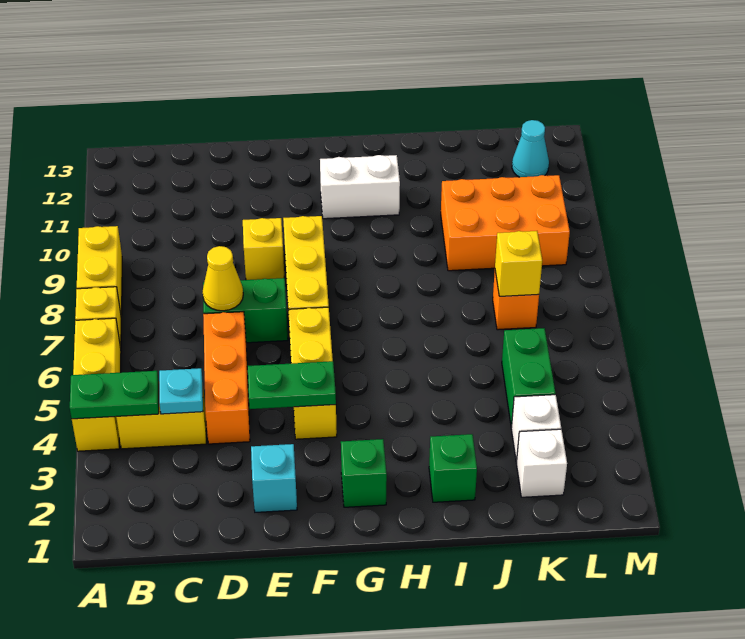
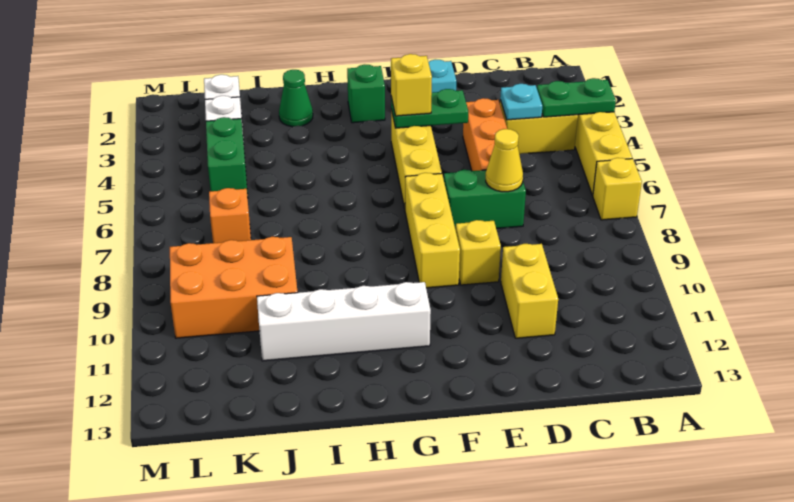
yellow 1x2 brick [77,226,122,315] -> yellow 1x2 brick moved to [501,244,558,338]
white 1x2 brick [320,155,400,219] -> white 1x4 brick [257,282,431,361]
green 1x1 brick [429,434,477,502] -> green 1x1 cone [279,70,313,127]
yellow 1x1 brick [495,231,542,296] -> yellow 1x1 brick moved to [391,54,432,116]
cyan 1x1 cone [512,120,549,177] -> none

